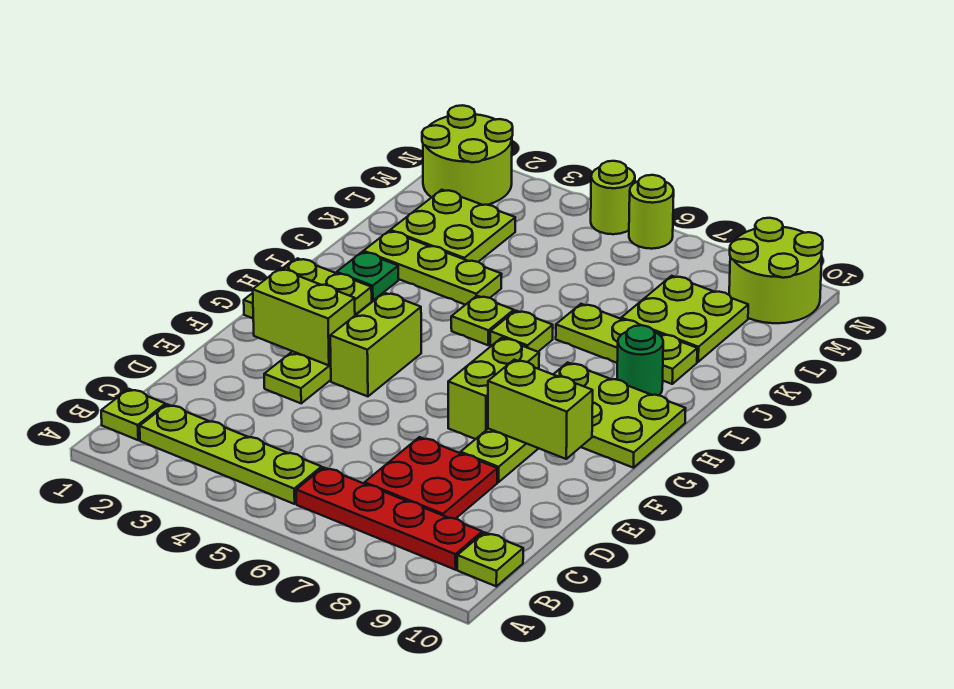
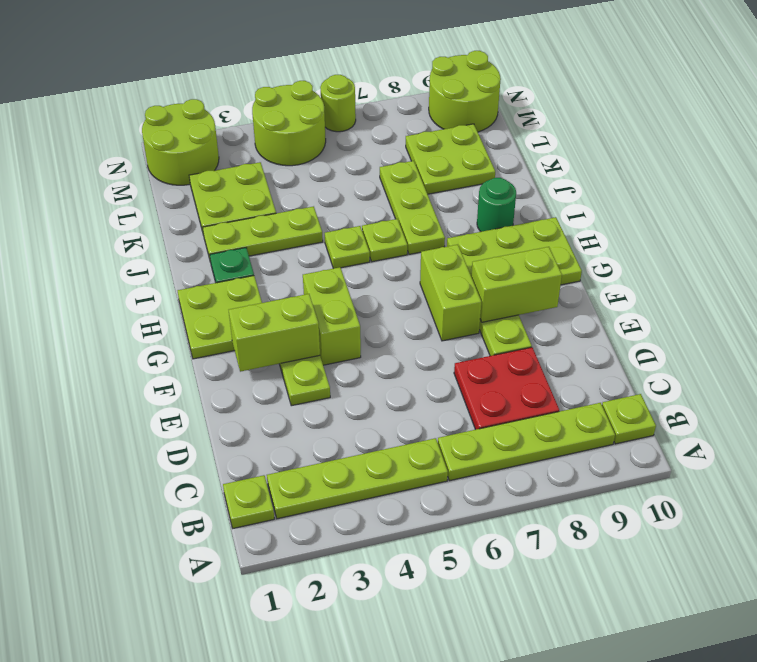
red 1x4 plate [296,467,482,570] -> lime 1x4 plate [438,403,615,481]
lime 1x3 plate [556,304,697,384] -> lime 1x3 plate turned to [380,161,445,254]
lime 1x1 round brick [591,161,635,234] -> lime 2x2 round brick [252,81,326,166]

